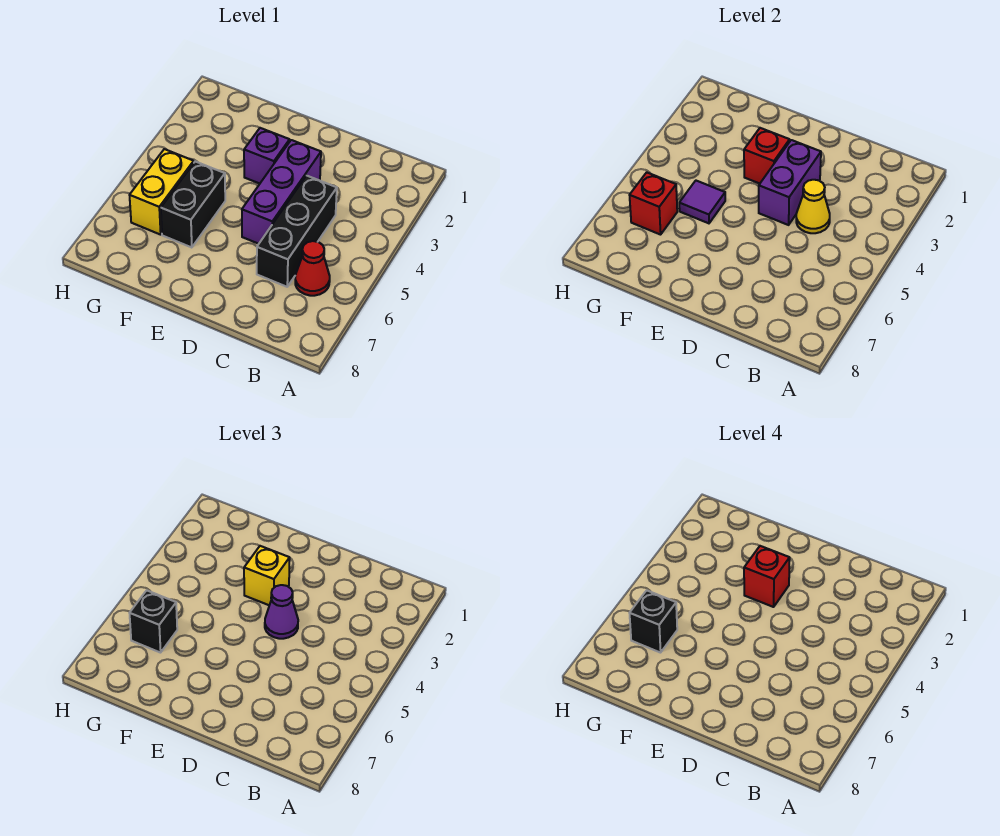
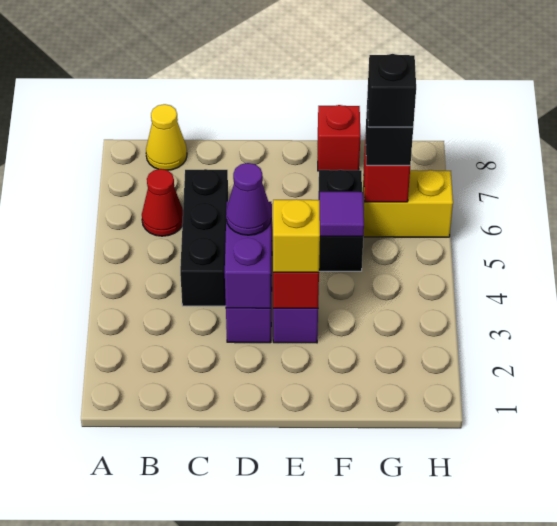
yellow 1x1 cone [796,180,830,233] -> yellow 1x1 cone moved to [146,104,187,170]
red 1x1 brick [744,546,790,607] -> red 1x1 brick moved to [318,105,361,171]
yellow 1x2 brick [130,149,194,235] -> yellow 1x2 brick turned to [363,170,453,237]

